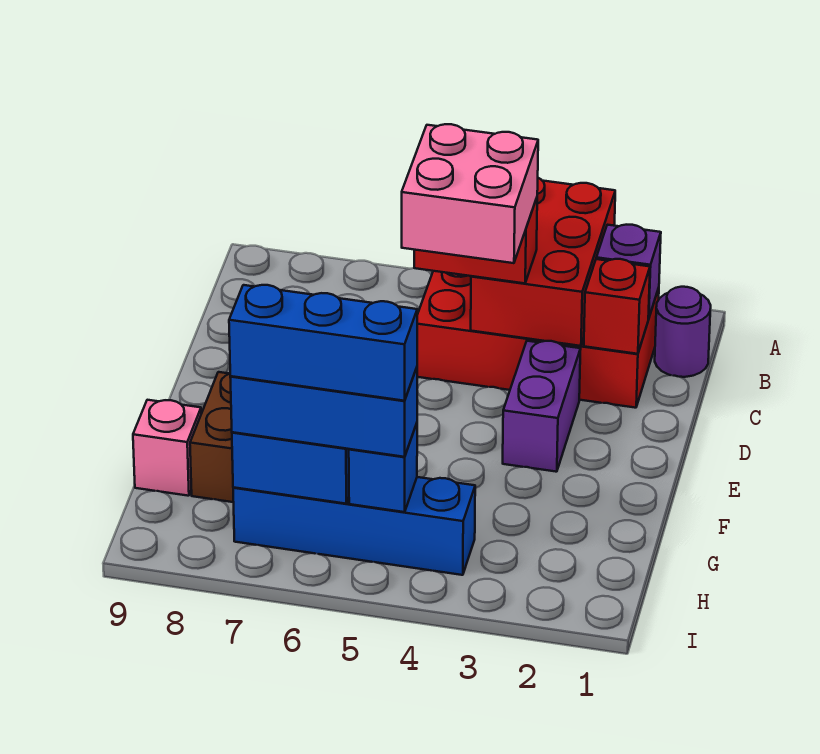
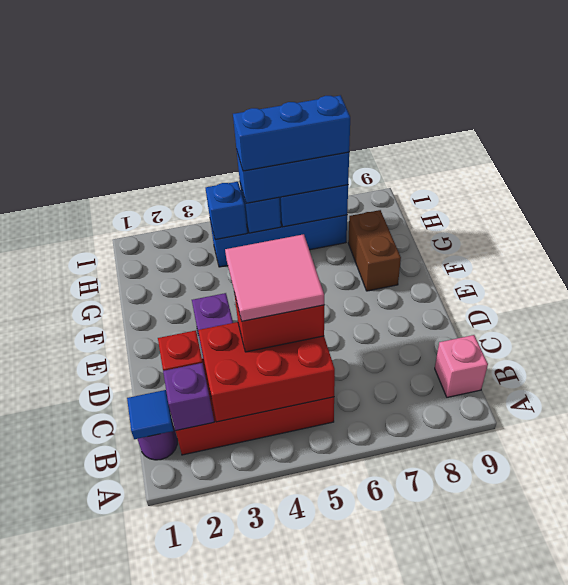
red 2x3 brick [471,178,615,346] -> red 2x3 brick turned to [198,322,335,422]
none -> blue 1x1 tile [127,390,173,439]
pink 2x2 brick [402,124,538,263] -> pink 2x2 tile [225,234,324,321]
pink 1x1 brick [133,400,201,496] -> pink 1x1 brick moved to [435,335,488,397]
none -> blue 1x1 brick [205,182,247,240]

